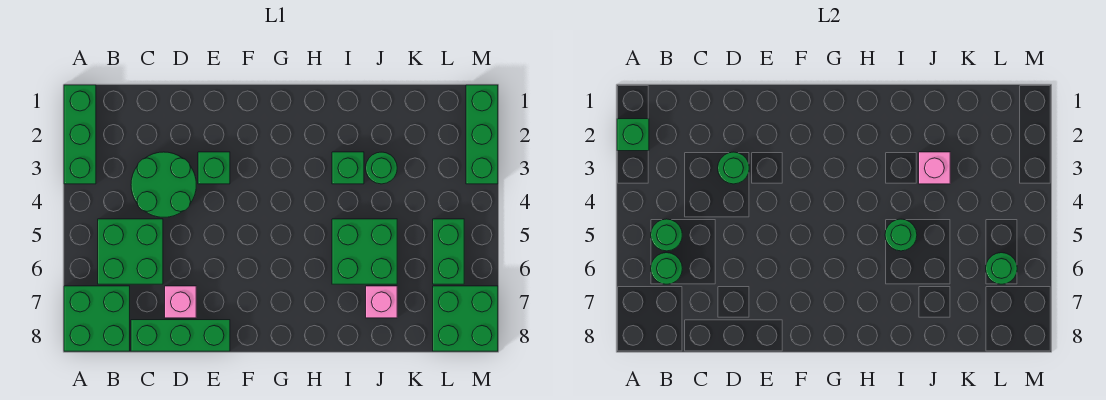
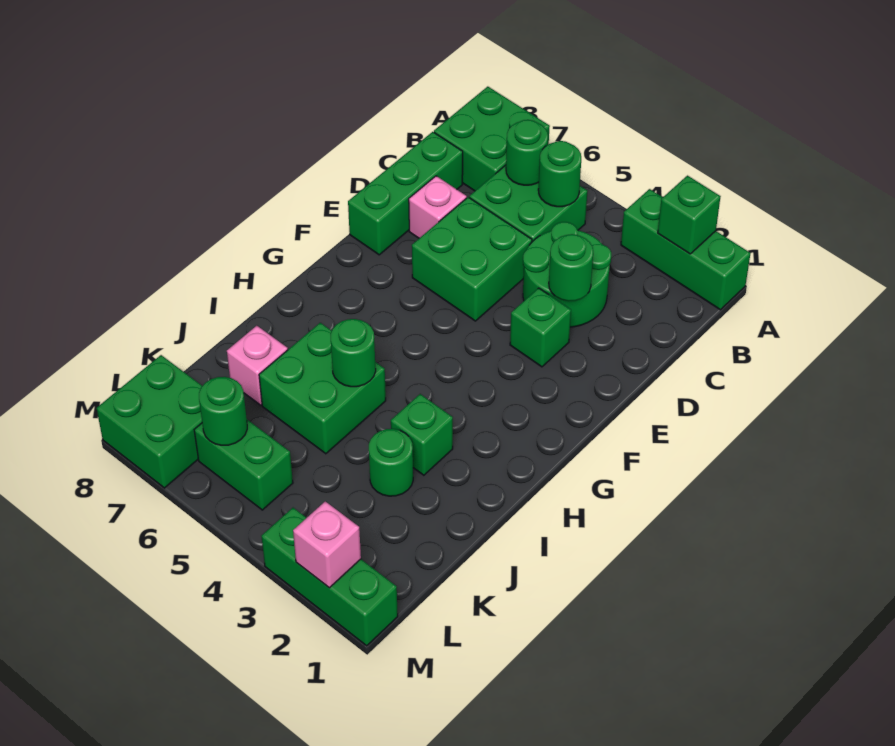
none -> green 2x2 brick [412,197,532,321]
pink 1x1 brick [919,152,950,184] -> pink 1x1 brick moved to [293,501,361,588]

